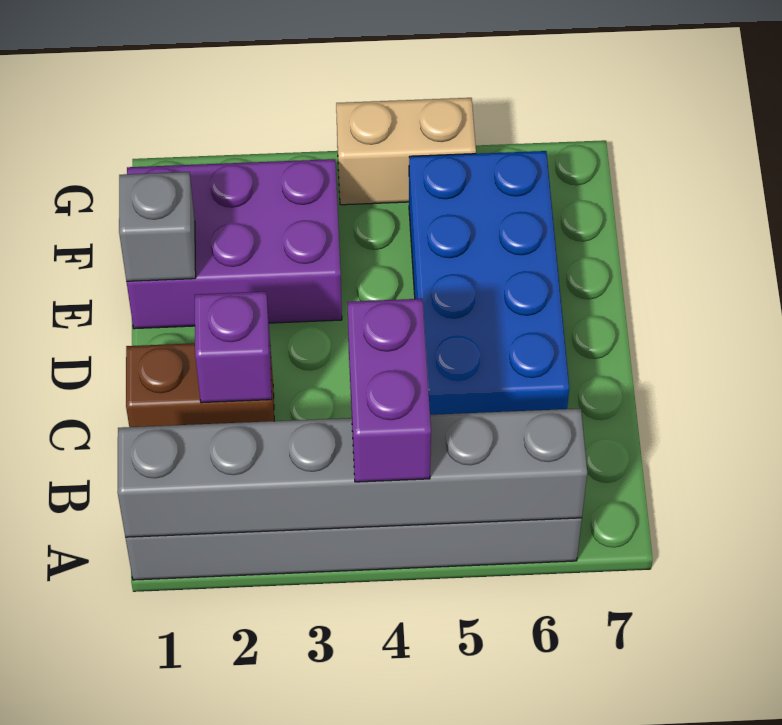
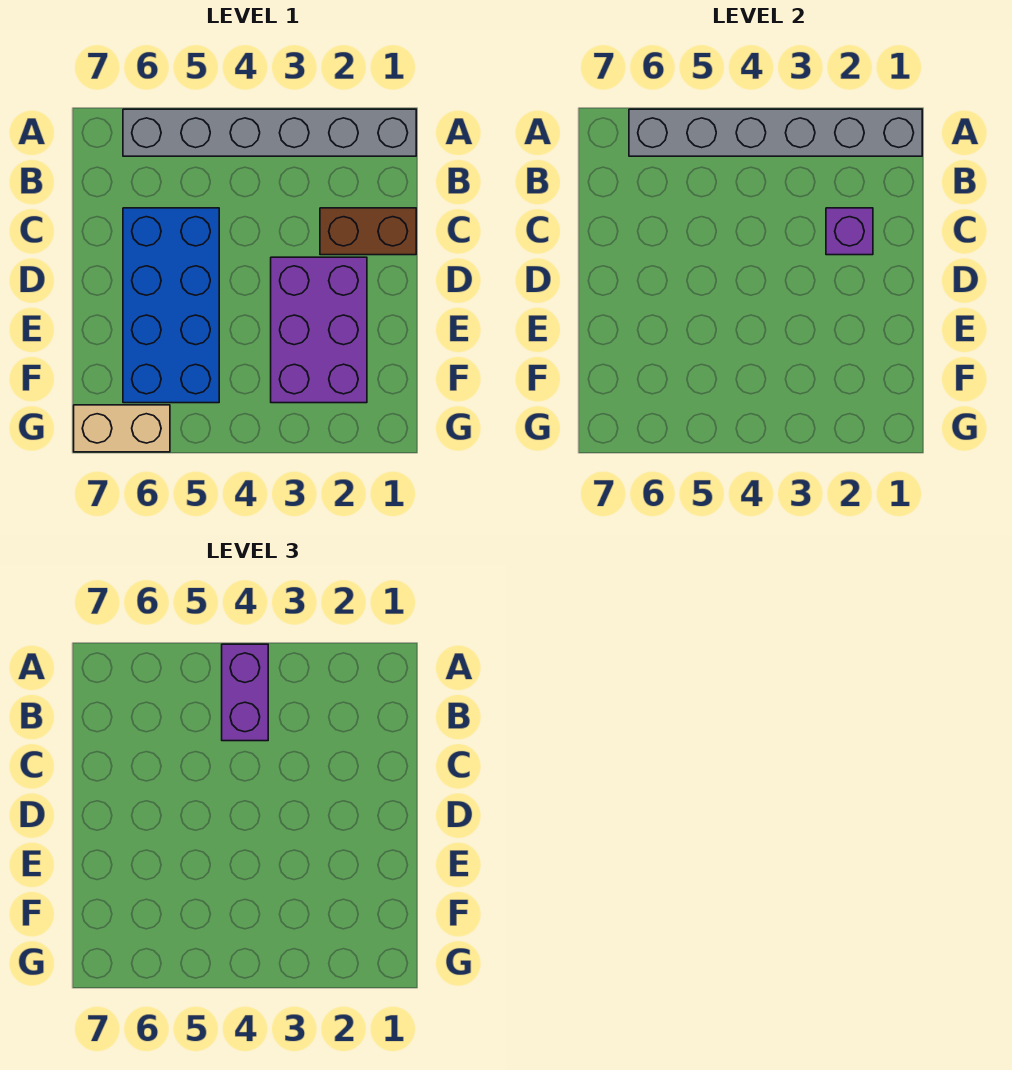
purple 2x3 brick [126,159,342,329] -> purple 2x3 brick turned to [271,257,367,403]
grey 1x1 brick [119,172,196,281] -> none
tan 1x2 brick [336,98,476,205] -> tan 1x2 brick moved to [74,405,170,452]

